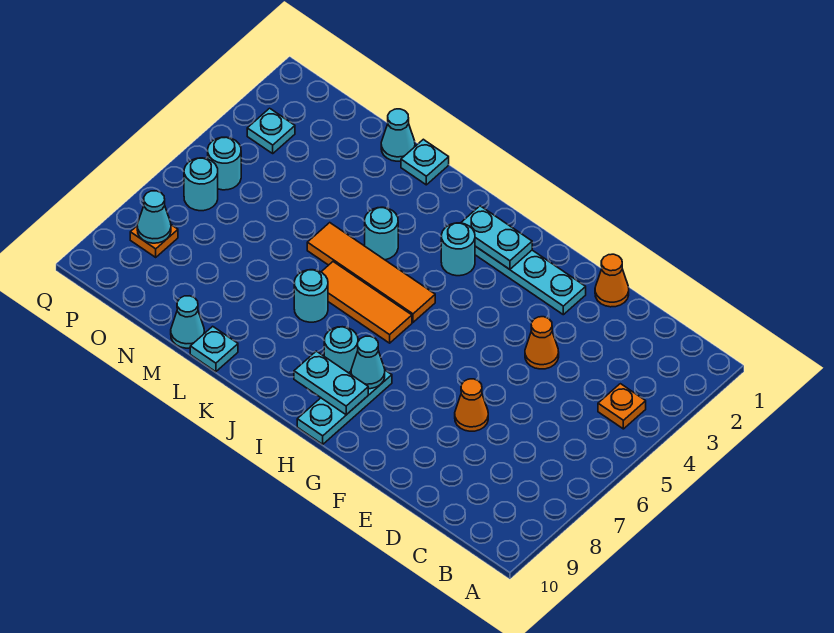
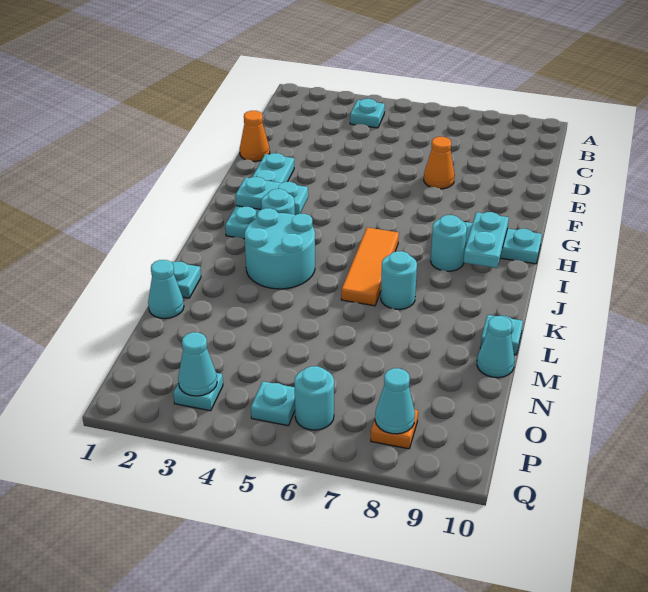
orange 1x1 plate [598,384,646,429] -> cyan 1x1 plate [350,99,385,128]
orange 1x1 cone [525,317,559,369] -> none
cyan 1x2 plate [461,206,532,269] -> cyan 1x2 plate turned to [235,177,308,215]
cyan 1x1 cone [351,336,385,389] -> cyan 1x1 cone moved to [178,332,217,396]
orange 1x4 tile [307,223,435,322] -> none
cyan 1x1 round brick [365,207,398,260] -> cyan 2x2 round brick [244,208,315,289]
cyan 1x1 round brick [208,137,241,190] -> cyan 1x1 plate [251,381,295,426]

